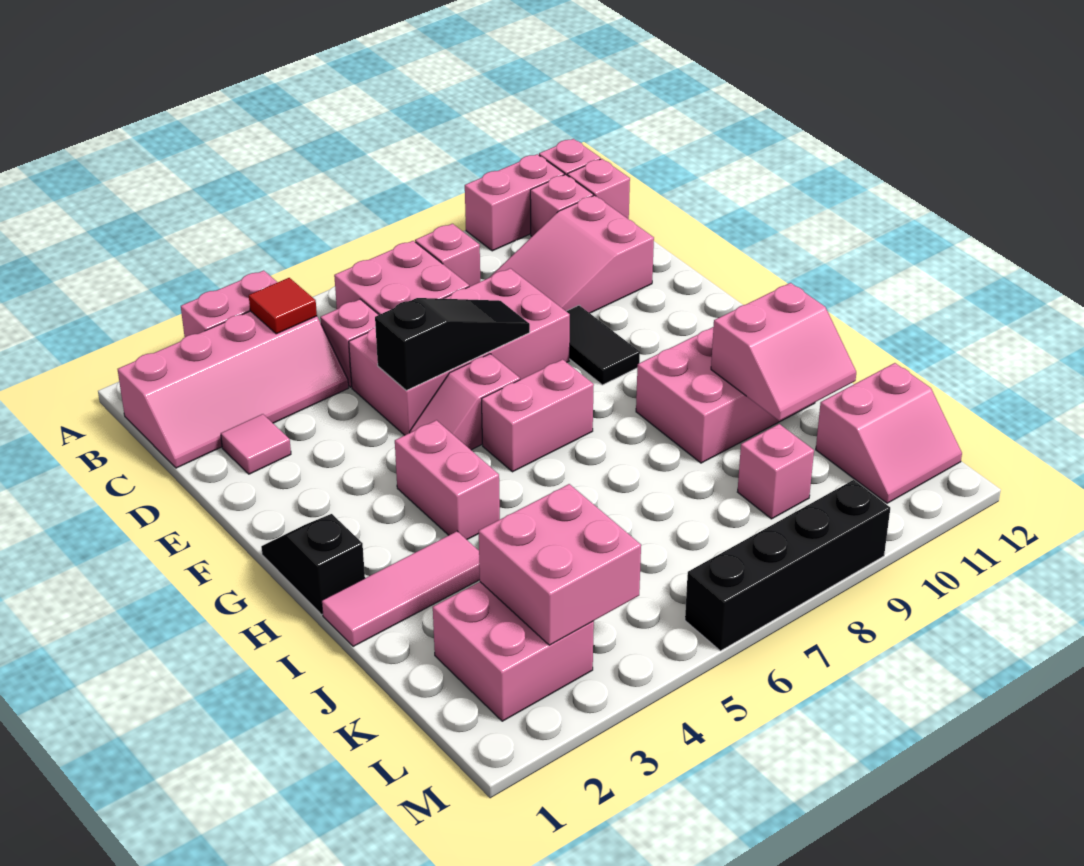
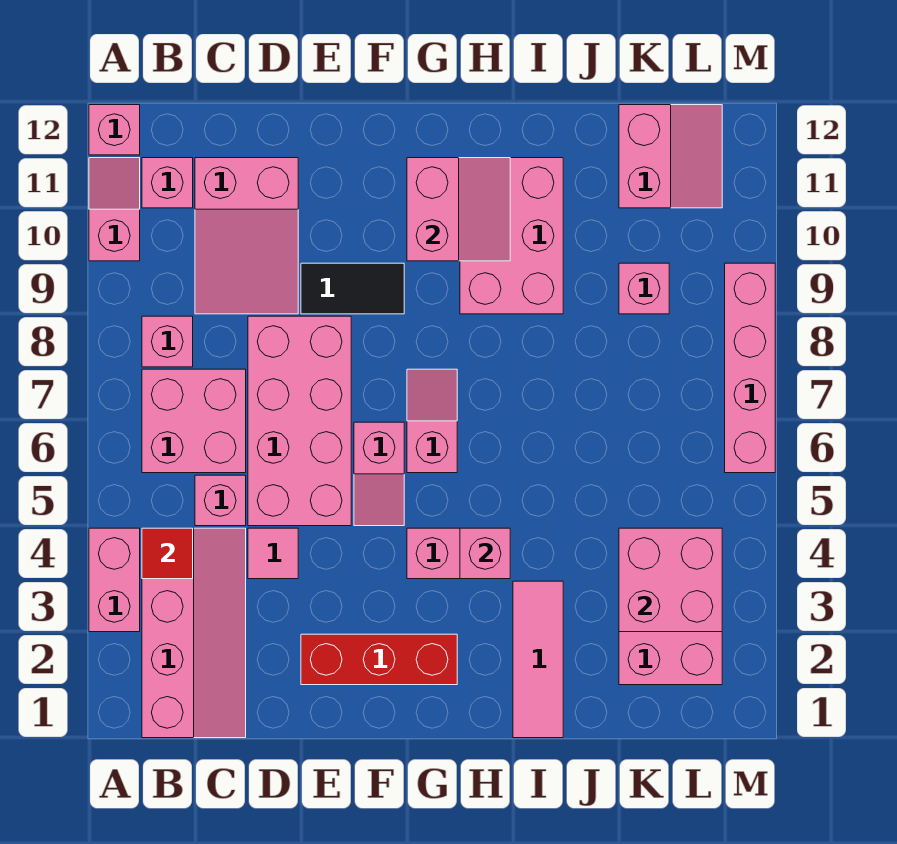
pink 1x2 brick [465,154,564,251] -> pink 1x2 slope [89,158,140,261]
pink 1x1 brick [567,159,630,219] -> pink 1x1 brick moved to [460,528,510,579]
pink 1x1 tile [221,414,291,474] -> pink 1x1 tile moved to [248,528,298,579]
none -> red 1x3 brick [301,634,457,685]
black 1x3 slope [375,298,530,390] -> none
black 1x2 slope [261,514,365,615] -> none
pink 1x2 brick [482,359,594,472] -> pink 1x2 slope [407,369,457,473]
pink 2x2 slope [711,283,856,421] -> pink 2x2 slope moved to [407,158,510,261]
black 1x4 brick [685,480,890,651] -> pink 1x4 brick [725,263,775,473]

